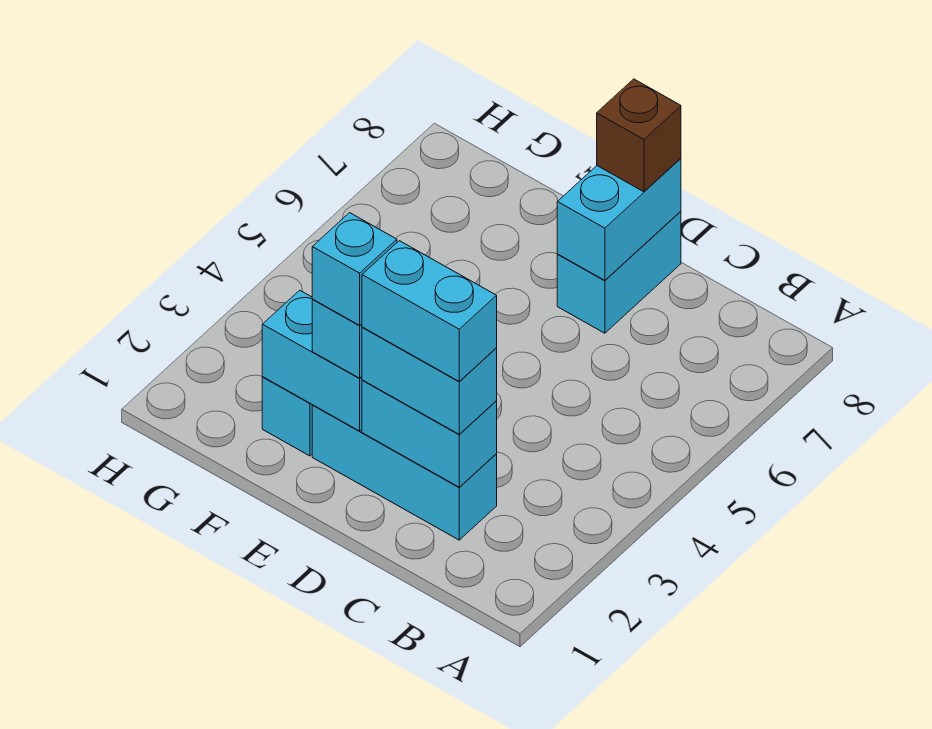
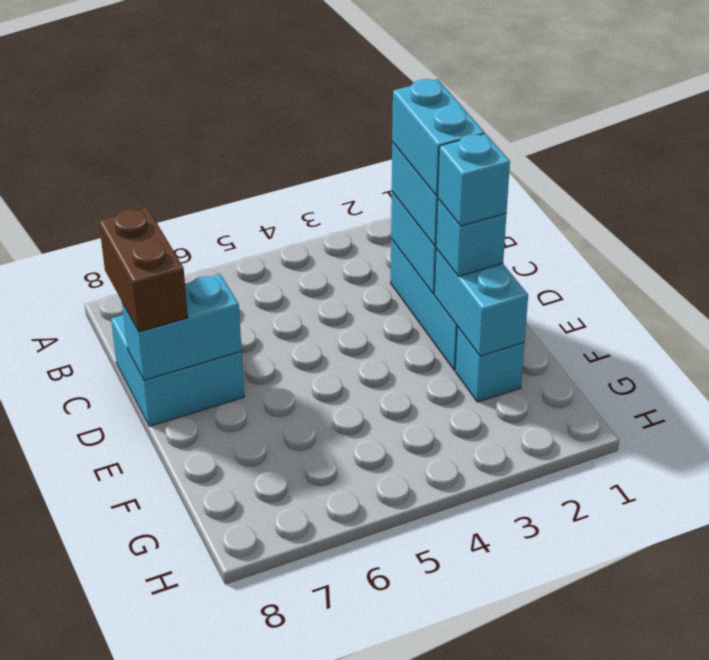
cyan 1x2 brick [557,211,681,333] -> cyan 2x2 brick [111,315,244,426]
brown 1x1 brick [597,79,681,192] -> brown 1x2 brick [99,208,188,332]

